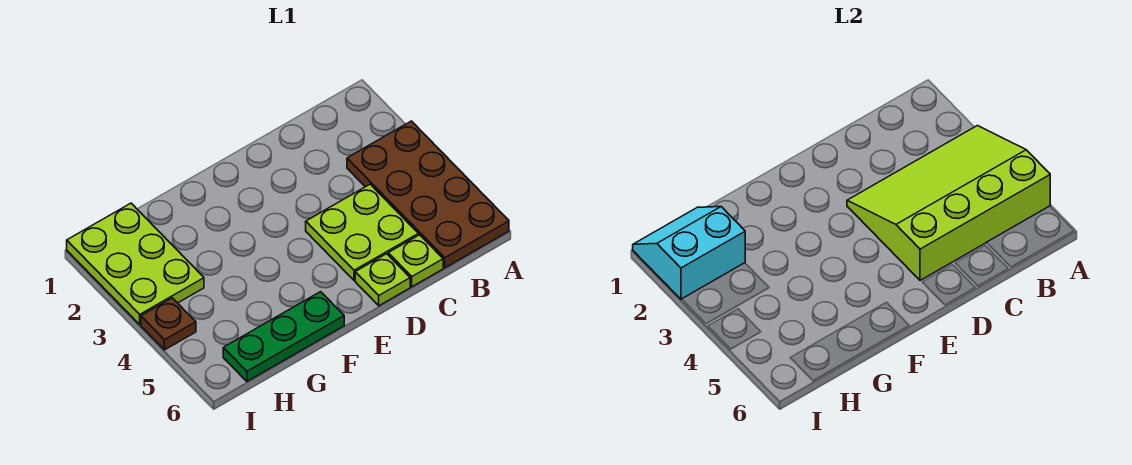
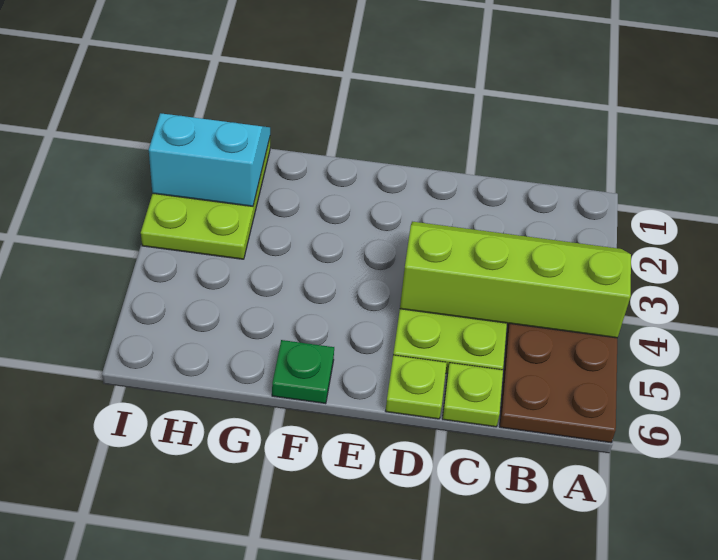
lime 3x4 slope [847,126,1050,280] -> lime 2x4 slope [400,222,631,338]
green 1x3 plate [223,292,344,381] -> green 1x1 plate [272,340,334,404]
brown 1x1 plate [141,298,196,350] -> none

